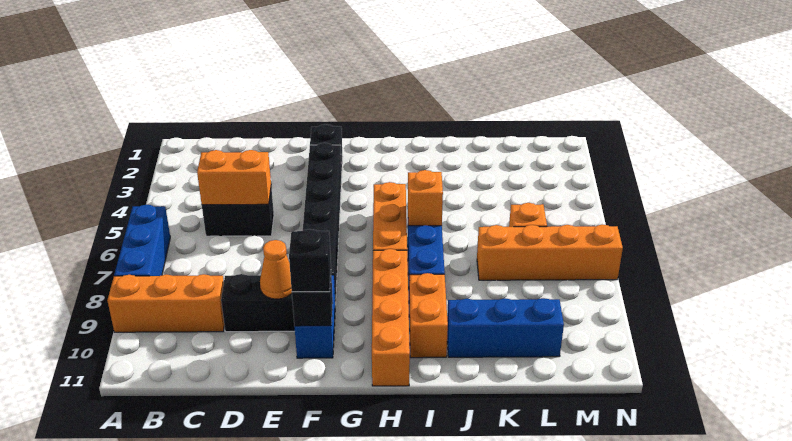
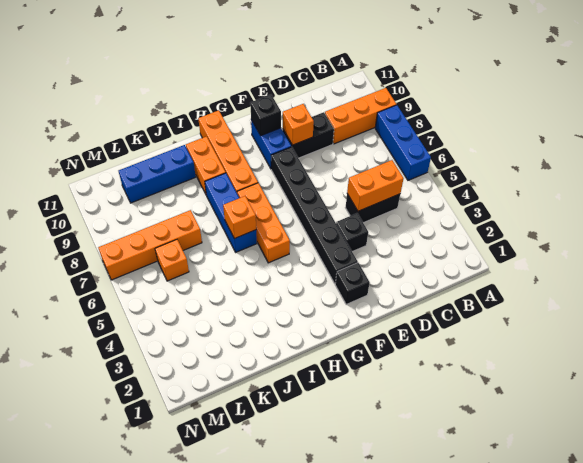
orange 1x1 cone [260,240,292,299] -> orange 1x1 brick [283,104,314,145]
black 1x1 brick [289,229,331,292] -> black 1x1 brick moved to [336,213,368,252]

